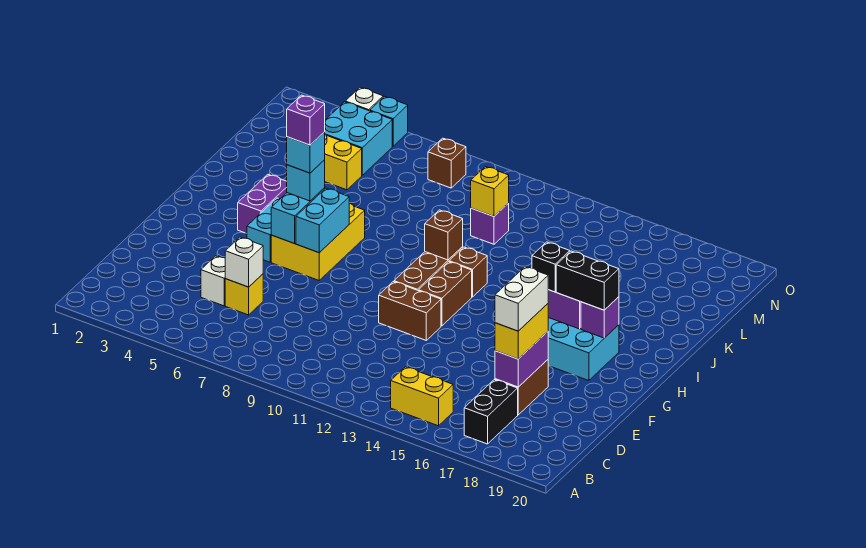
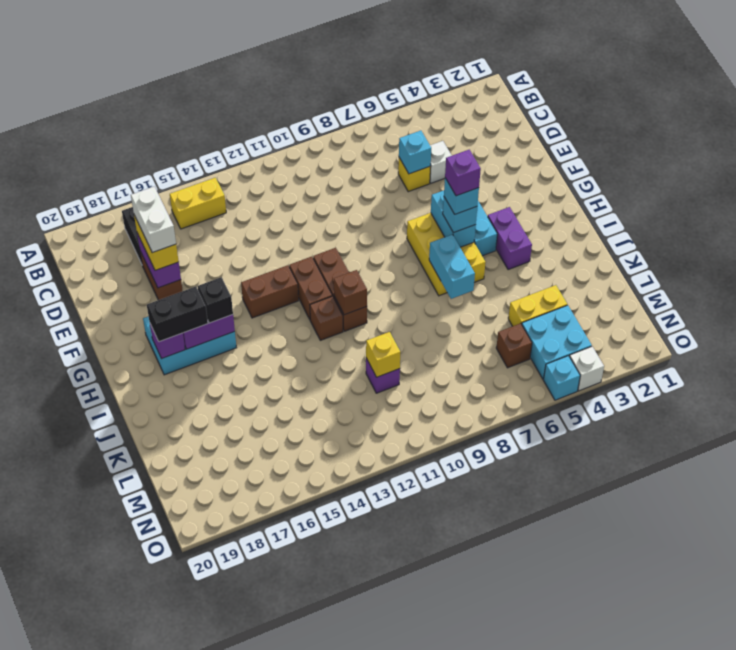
white 1x1 brick [225,237,263,287] -> cyan 1x1 brick [399,131,431,174]
brown 1x2 brick [379,282,441,340] -> brown 1x2 brick moved to [241,265,299,318]
cyan 1x2 brick [296,188,349,253] -> cyan 1x2 brick moved to [429,234,475,299]
brown 1x1 brick [428,138,466,188] -> brown 1x1 brick moved to [496,323,532,368]

